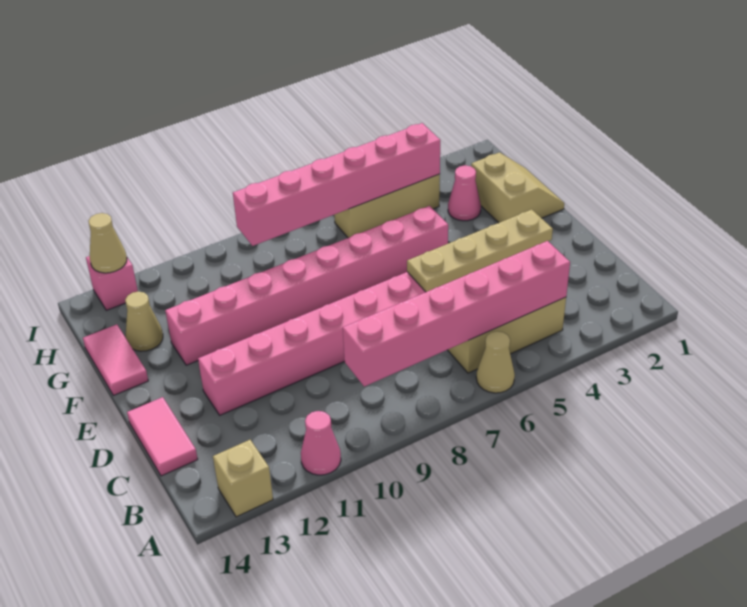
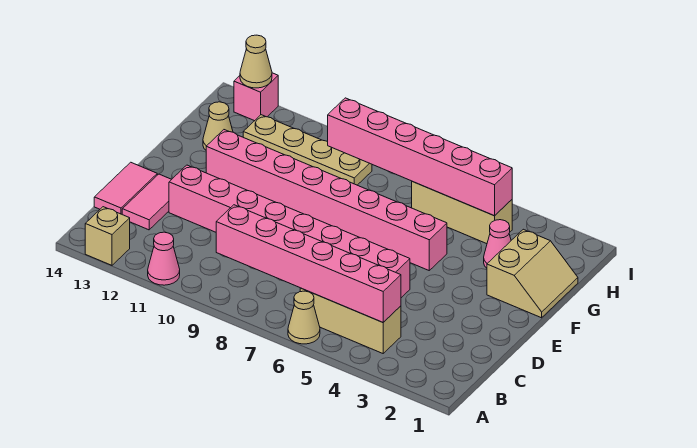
tan 1x4 plate [407,209,553,292] -> tan 1x4 plate moved to [243,115,372,185]
pink 1x2 tile [83,324,148,395] -> pink 1x2 tile moved to [122,174,172,230]

